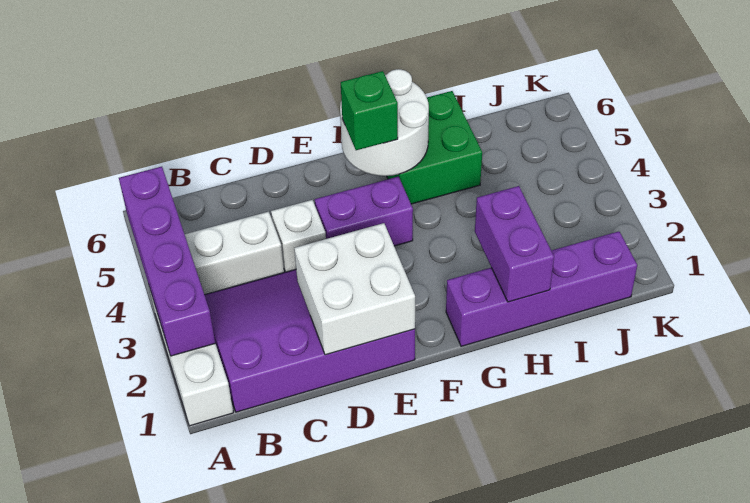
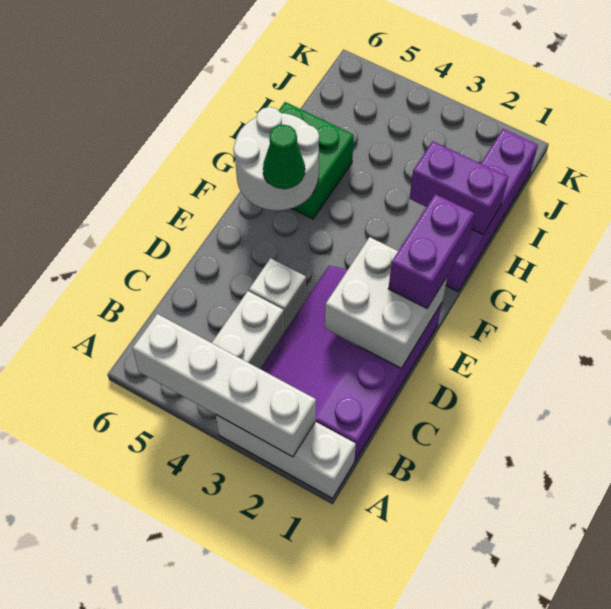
purple 1x4 brick [119,167,215,356] -> white 1x4 brick [133,314,316,457]
purple 1x2 brick [315,177,413,246] -> purple 1x2 brick moved to [388,194,474,308]
green 1x1 brick [341,71,398,150] -> green 1x1 cone [263,125,305,189]

